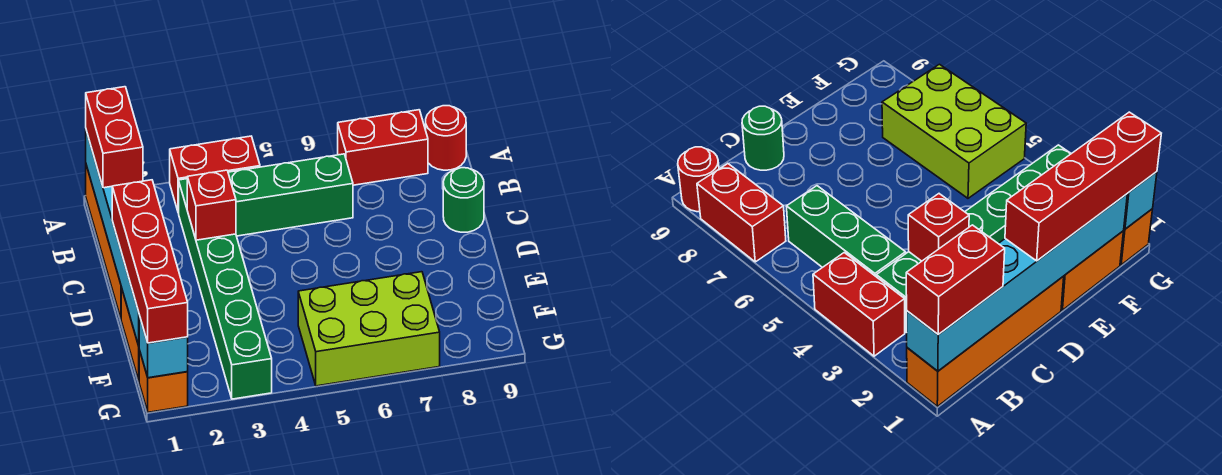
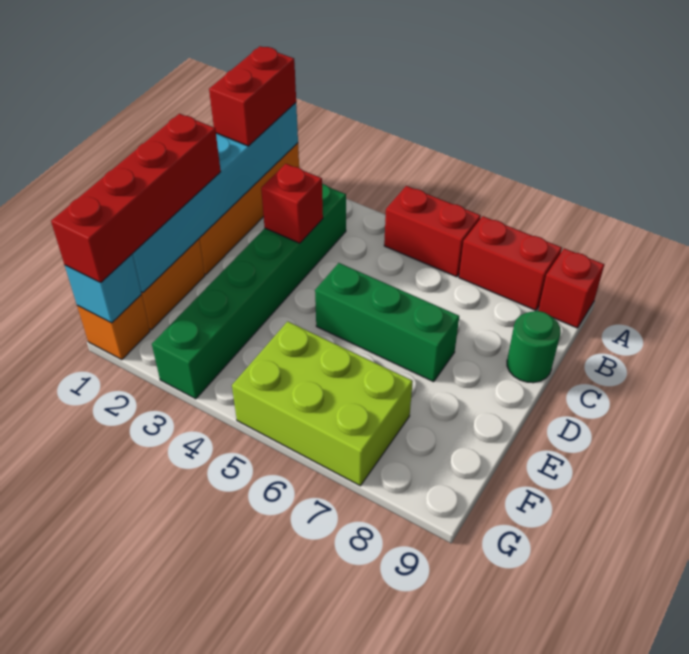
red 1x2 brick [170,136,260,213] -> red 1x2 brick moved to [384,186,481,277]
red 1x1 round brick [426,106,466,170] -> red 1x1 brick [538,248,604,328]
green 1x3 brick [228,154,353,236] -> green 1x3 brick moved to [315,263,459,382]

